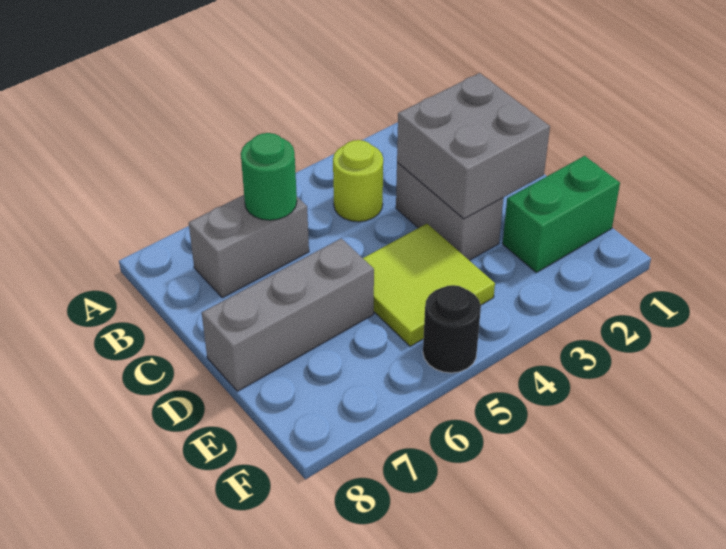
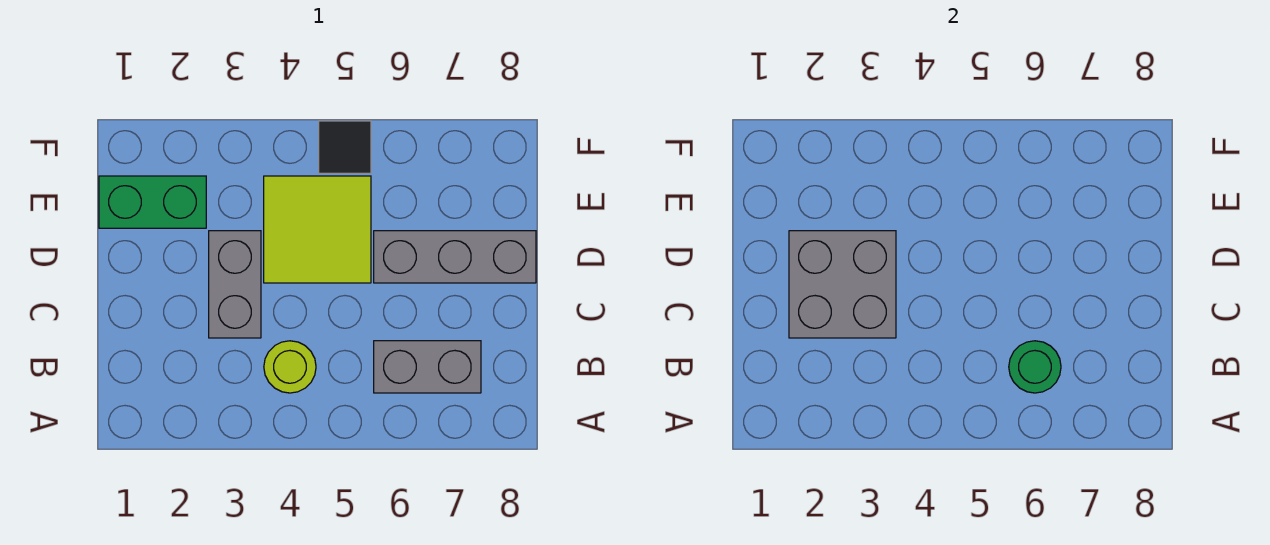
black 1x1 round brick [423,285,481,373] -> black 1x1 tile [319,121,371,173]

